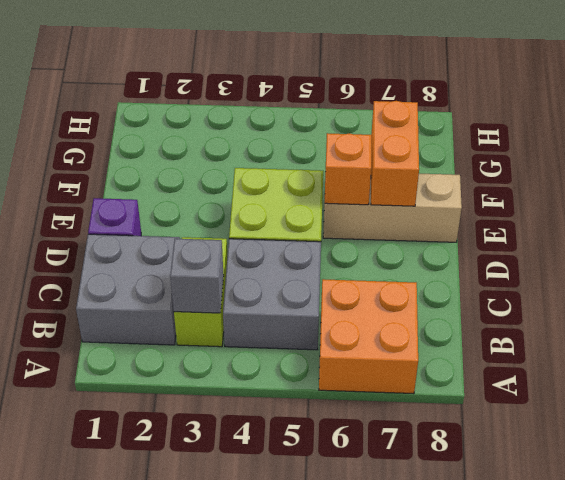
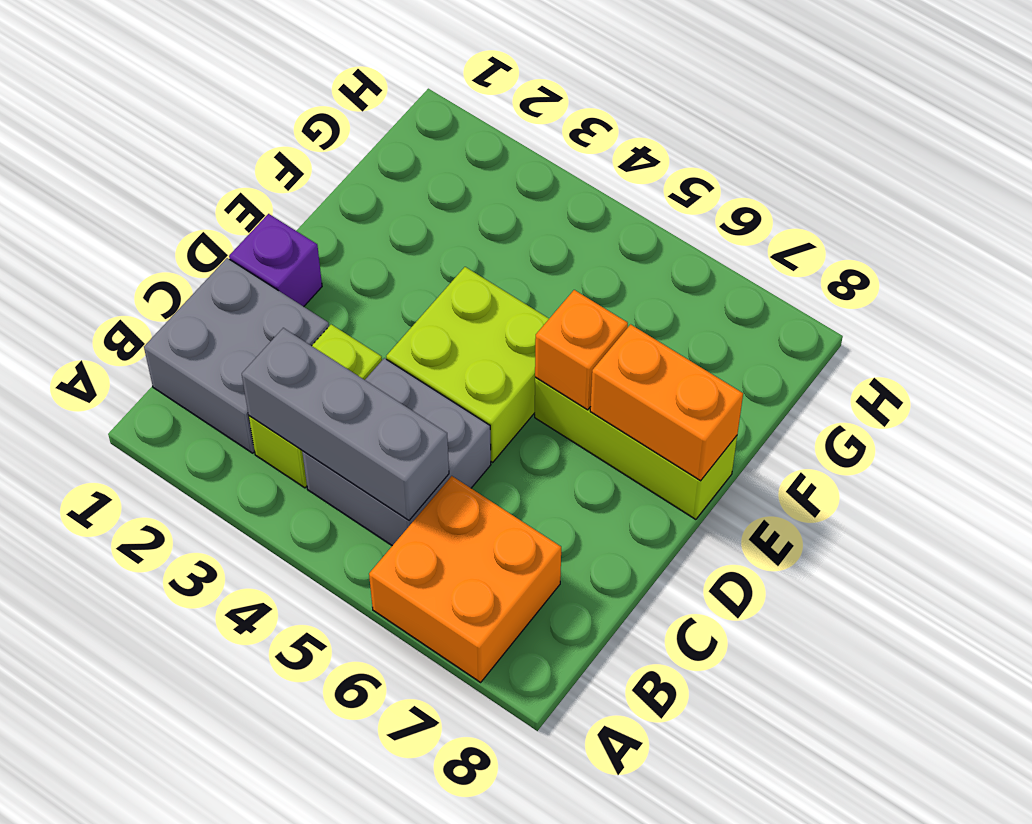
grey 1x1 brick [170,238,224,313] -> grey 1x3 brick [242,328,449,520]
tan 1x3 brick [323,174,462,242] -> lime 1x3 brick [535,377,737,519]
orange 1x2 brick [371,101,419,206] -> orange 1x2 brick turned to [590,324,743,481]

